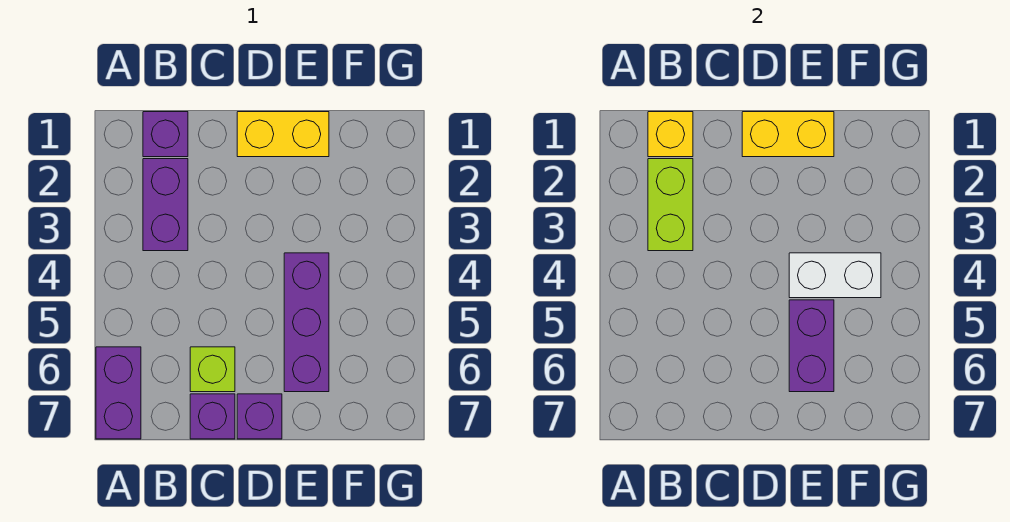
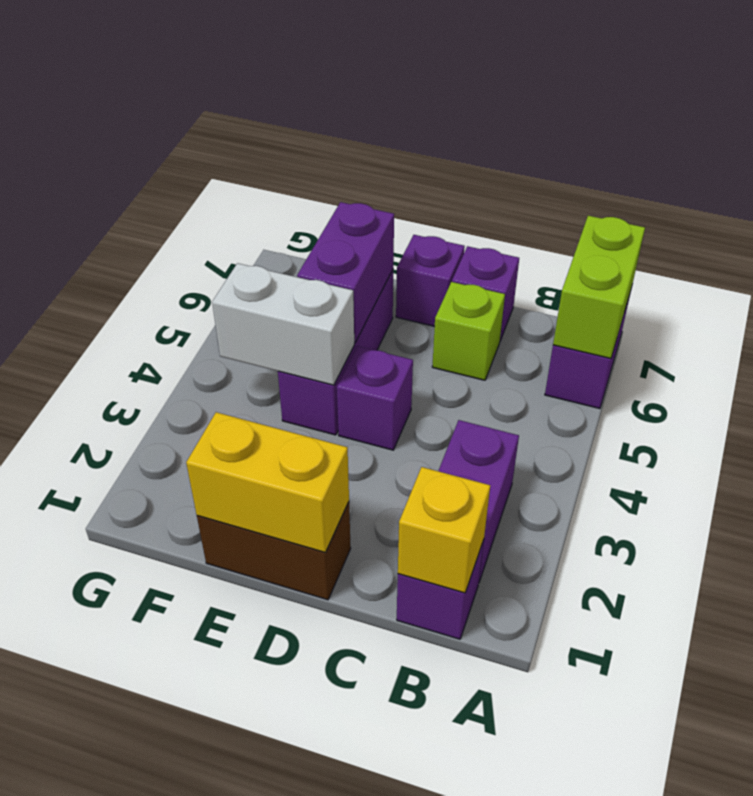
lime 1x2 brick [648,159,693,251] -> lime 1x2 brick moved to [553,216,645,359]
yellow 1x2 brick [237,112,329,157] -> brown 1x2 brick [197,502,351,600]
none -> purple 1x1 brick [337,346,413,450]

